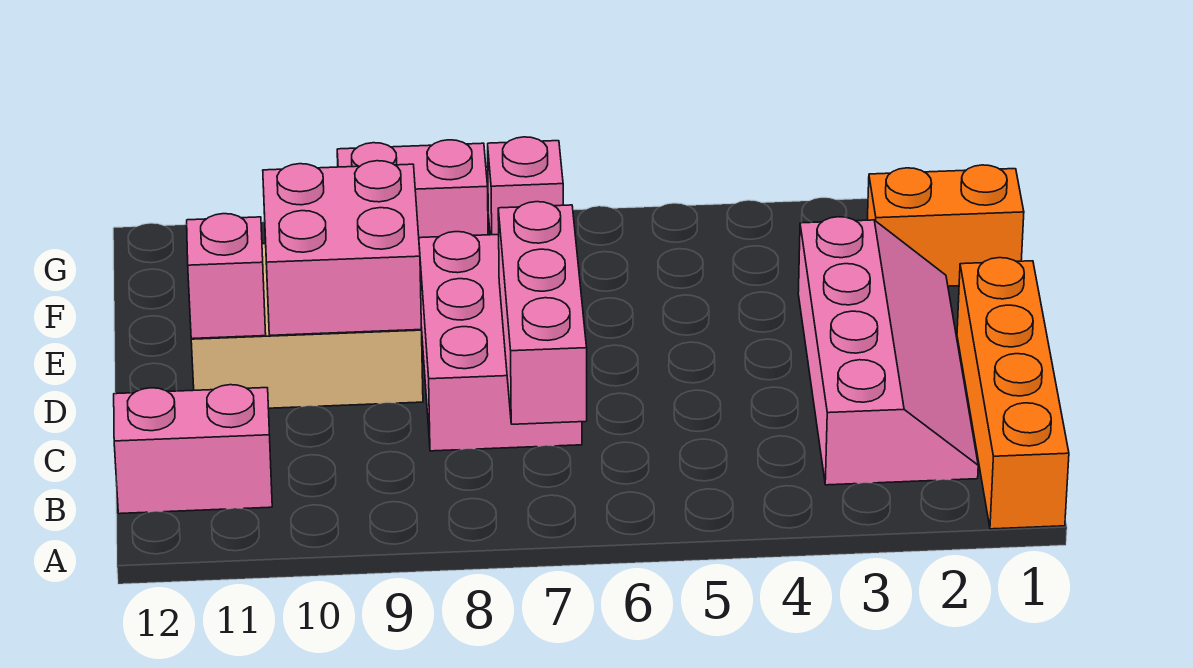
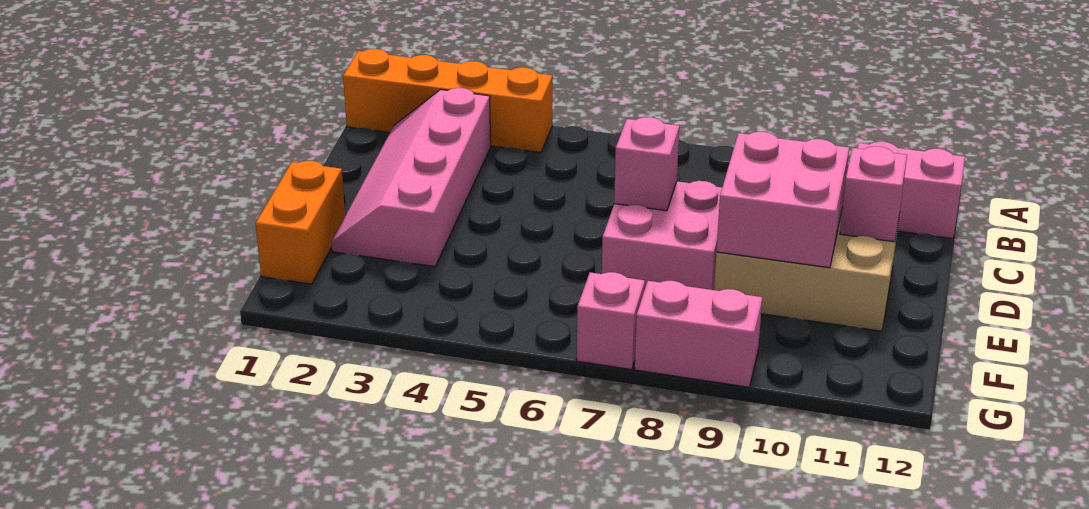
orange 1x4 brick [957,258,1069,529] -> orange 1x4 brick turned to [343,49,552,153]
pink 1x3 brick [498,202,587,424] -> pink 1x1 brick [614,117,679,211]
pink 2x3 brick [419,232,582,451] -> pink 2x2 brick [602,181,722,290]
orange 1x2 brick [867,165,1024,286] -> orange 1x2 brick turned to [256,161,345,284]

